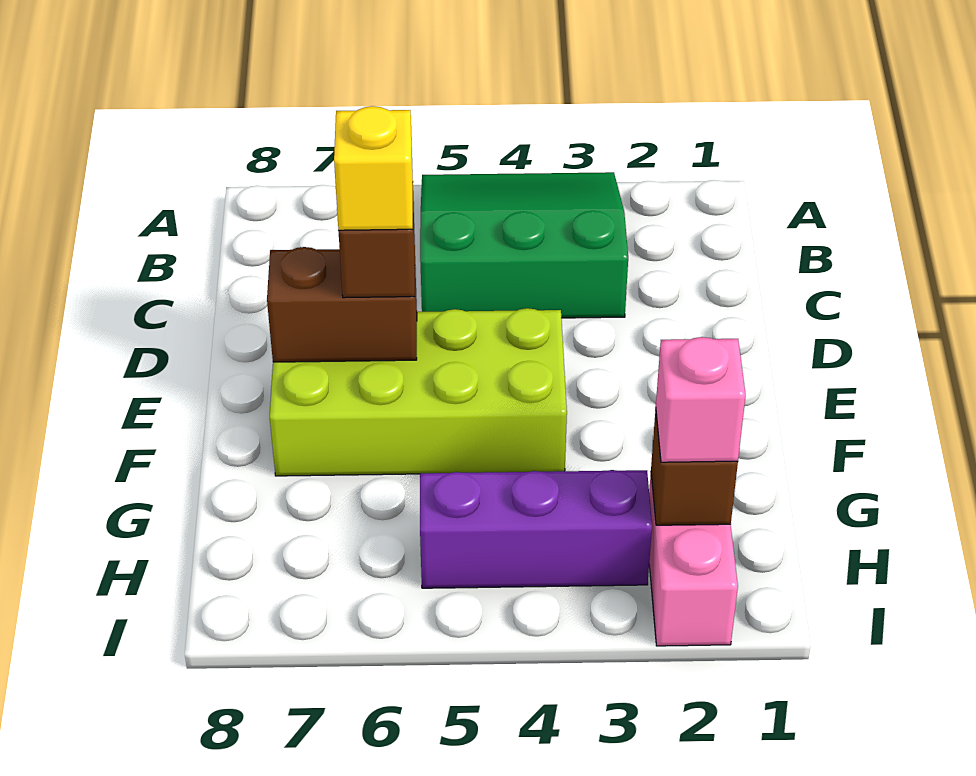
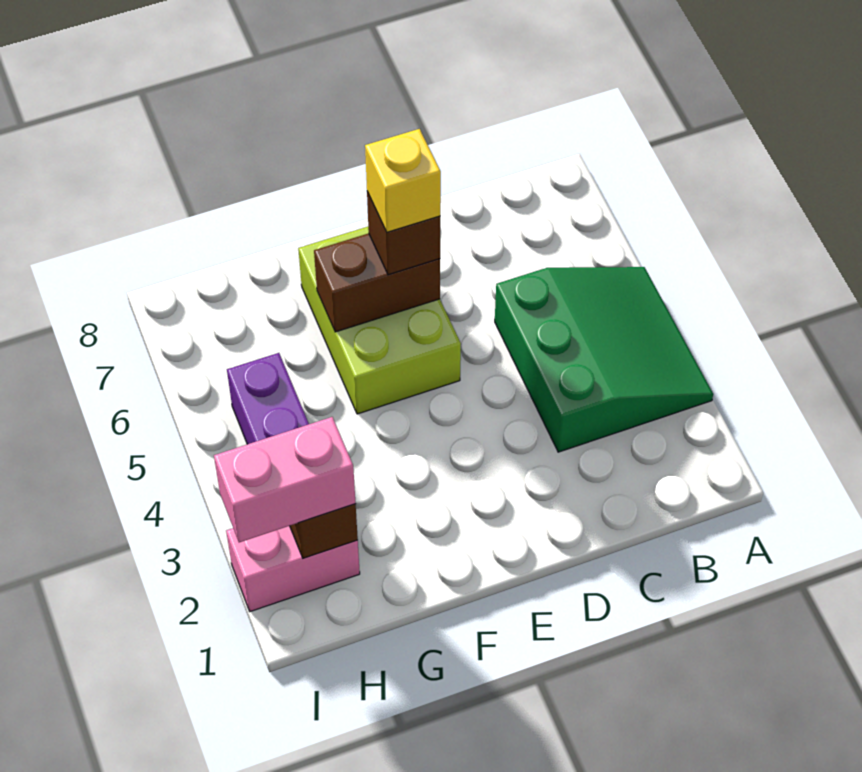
lime 2x4 brick [270,308,567,476] -> lime 2x3 brick [298,227,461,414]
brown 1x2 brick [267,247,417,362] -> brown 1x2 brick turned to [314,233,440,332]
pink 1x1 brick [656,337,746,462] -> pink 1x2 brick [214,417,356,542]

